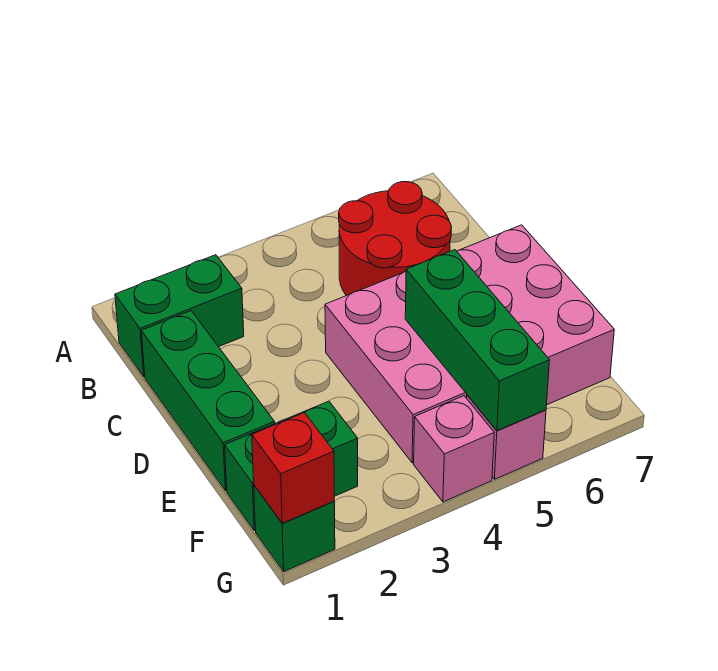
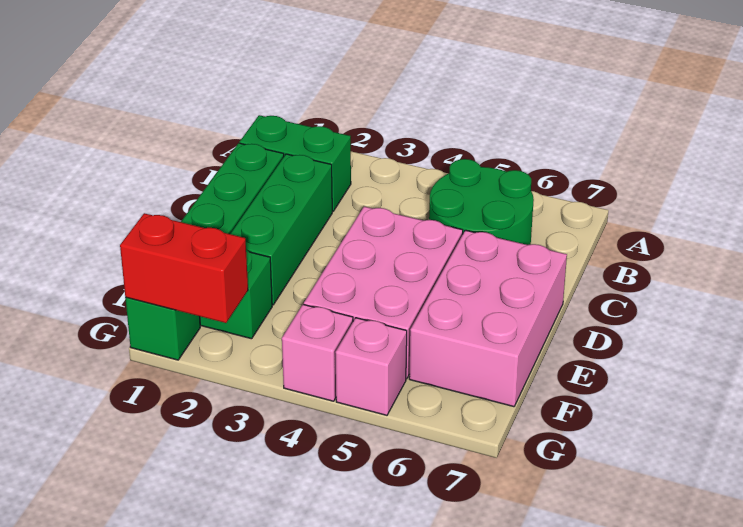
red 2x2 round brick [339,182,452,296] -> green 2x2 round brick [429,159,534,245]
green 1x3 brick [405,250,550,431] -> green 1x3 brick moved to [231,154,332,305]
red 1x1 brick [252,412,334,523] -> red 1x2 brick [120,213,248,323]

